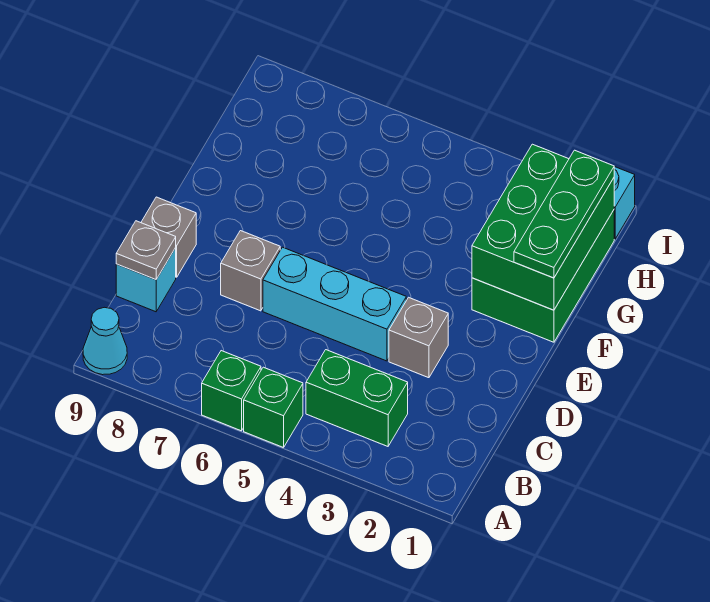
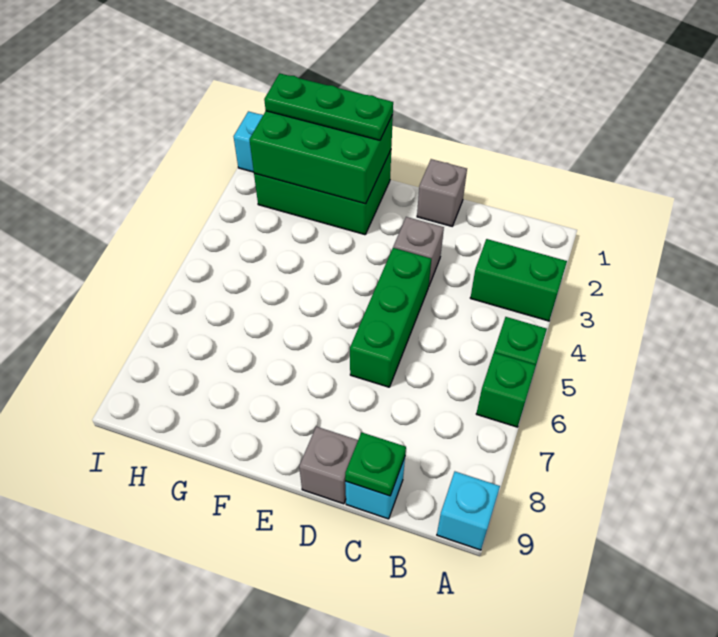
cyan 1x1 cone [83,307,127,375] -> cyan 1x1 brick [437,472,500,550]
green 1x2 brick [306,350,408,446] -> green 1x2 brick turned to [470,239,567,321]
grey 1x1 plate [116,221,176,280] -> green 1x1 plate [345,432,406,496]
cyan 1x3 brick [263,247,406,361] -> green 1x3 brick [350,248,431,387]
grey 1x1 brick [221,231,280,311] -> grey 1x1 brick moved to [417,159,467,226]

